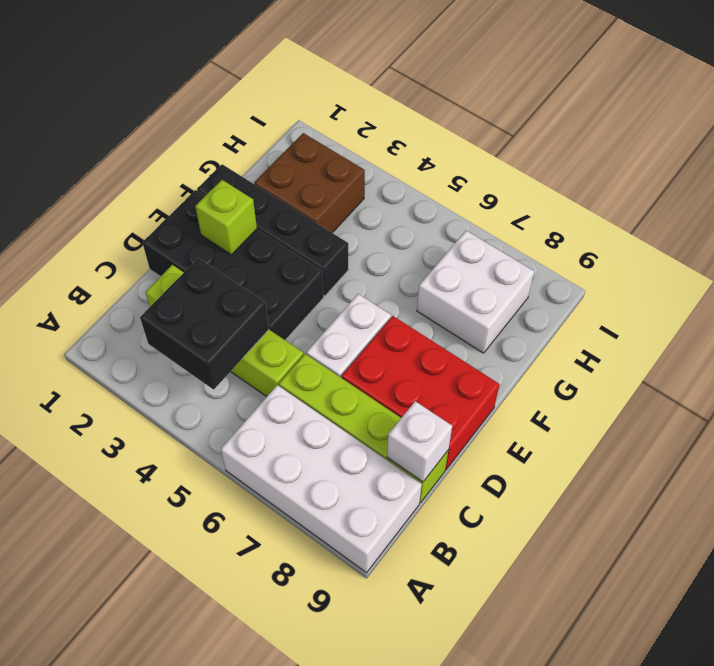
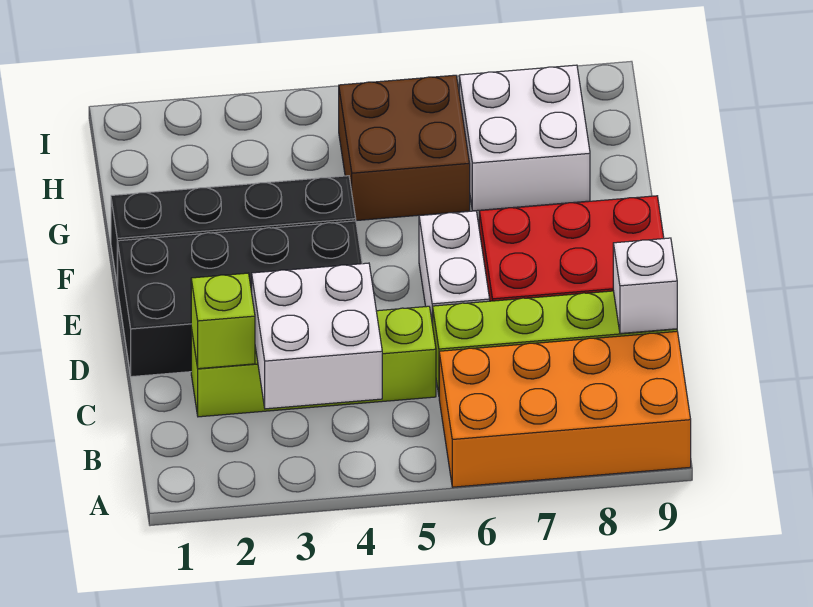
white 2x4 brick [221,385,422,573] -> orange 2x4 brick [439,331,691,487]
black 2x2 brick [140,258,269,389] -> white 2x2 brick [252,263,382,409]
lime 1x1 brick [195,180,257,255] -> lime 1x1 brick moved to [191,273,255,369]
brown 2x2 brick [254,133,365,233] -> brown 2x2 brick moved to [339,75,470,221]

